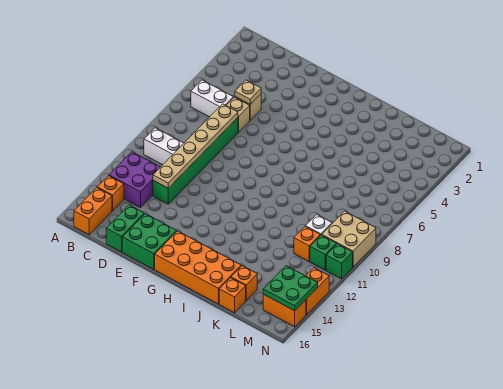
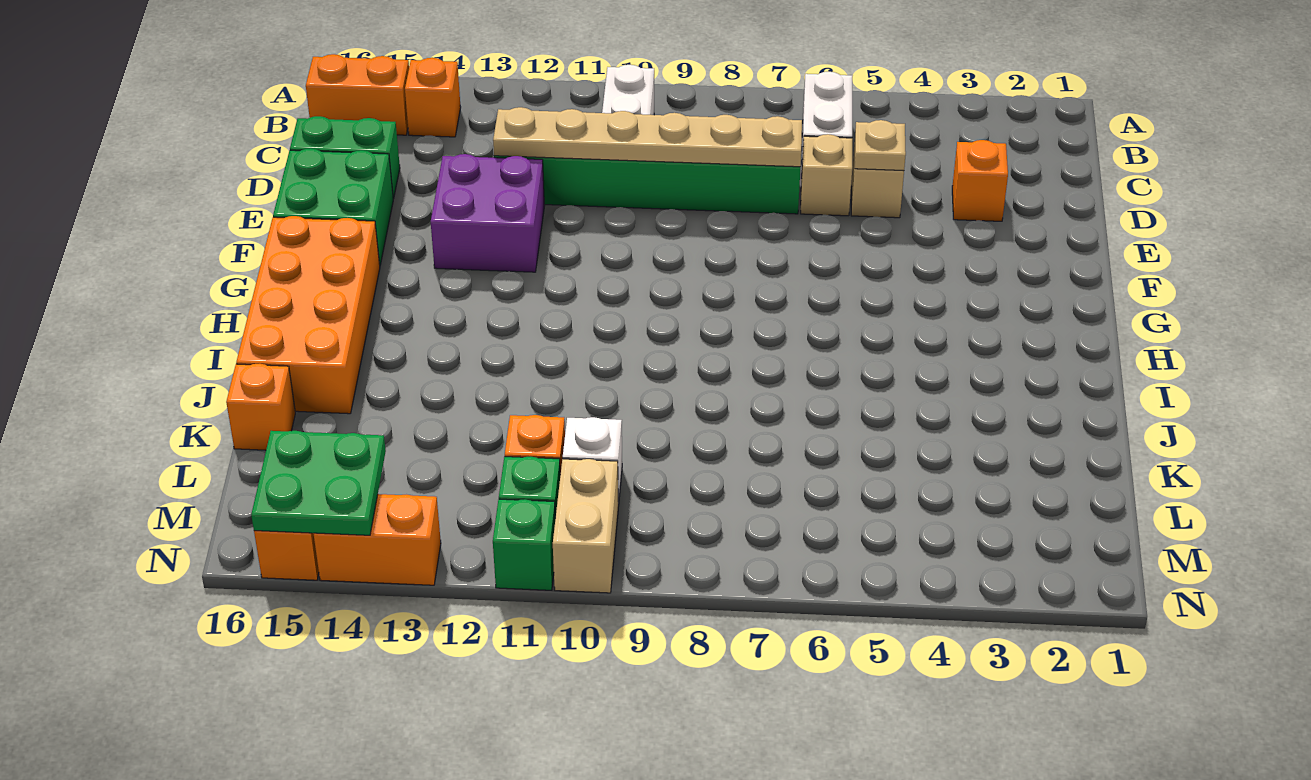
purple 2x2 brick [109,152,160,208] -> purple 2x2 brick moved to [431,154,545,272]
orange 1x1 brick [231,266,257,301] -> orange 1x1 brick moved to [952,140,1008,221]
tan 2x2 brick [322,211,376,267] -> tan 1x2 brick [553,459,618,593]

